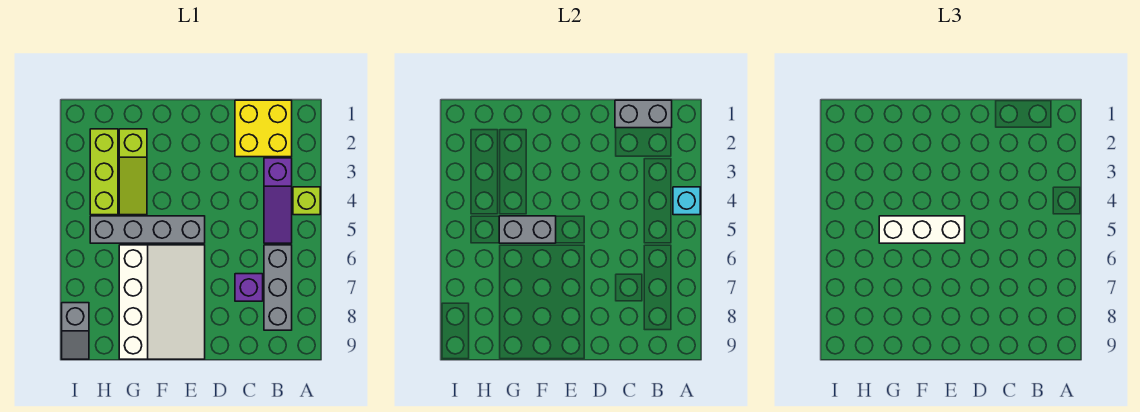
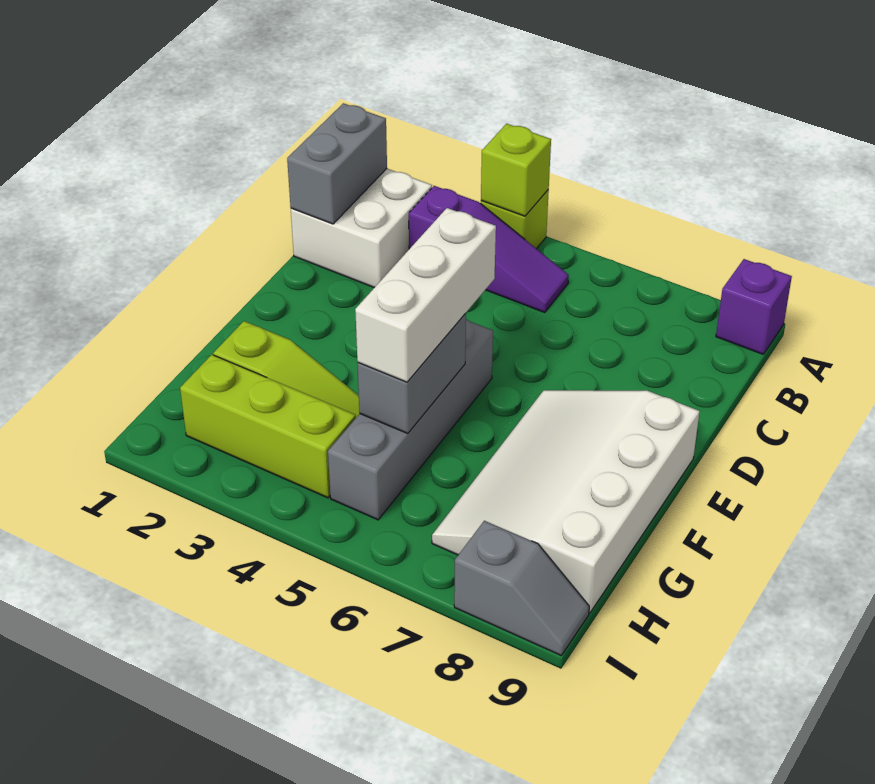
cyan 1x1 brick [673,187,700,215] -> lime 1x1 brick [481,124,551,216]
yellow 2x2 brick [235,100,292,157] -> white 2x2 brick [291,169,432,288]
grey 1x3 brick [264,245,292,330] -> none
purple 1x1 brick [235,274,263,301] -> purple 1x1 brick moved to [716,259,792,354]
white 3x4 slope [119,245,205,359] -> white 3x4 slope turned to [432,390,700,613]

